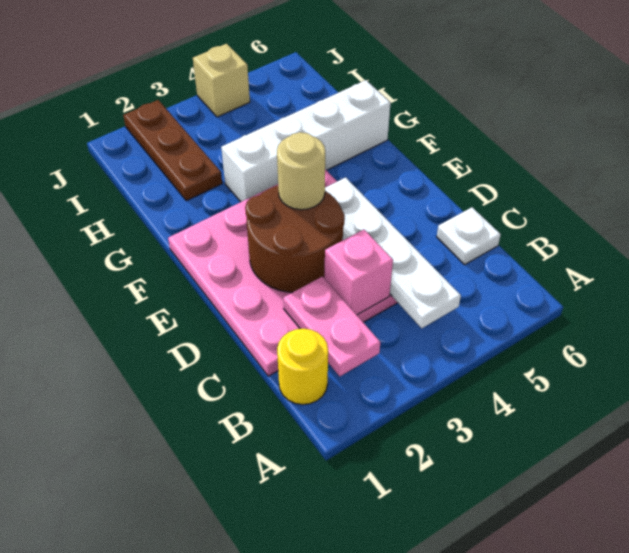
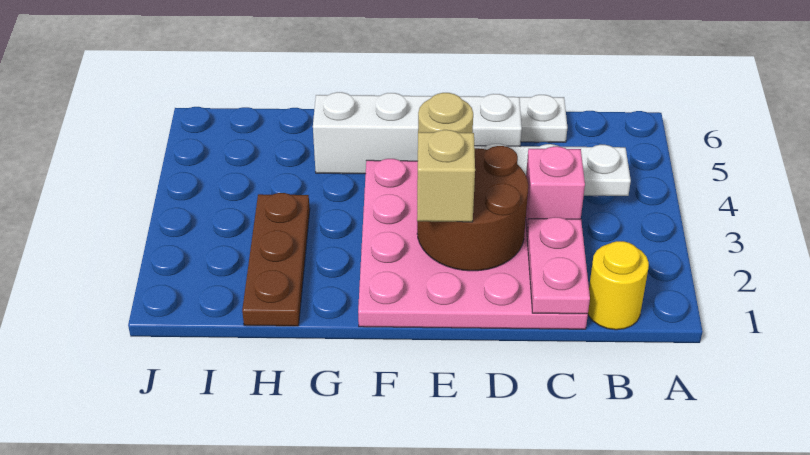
pink 1x2 plate [283,276,380,376] -> pink 1x2 plate turned to [527,217,590,314]
white 1x4 brick [221,80,390,202] -> white 1x4 brick turned to [313,92,522,174]
brown 1x3 plate [123,100,222,201] -> brown 1x3 plate turned to [242,193,310,326]
tan 1x1 brick [193,44,250,117] -> tan 1x1 brick moved to [417,130,475,222]

